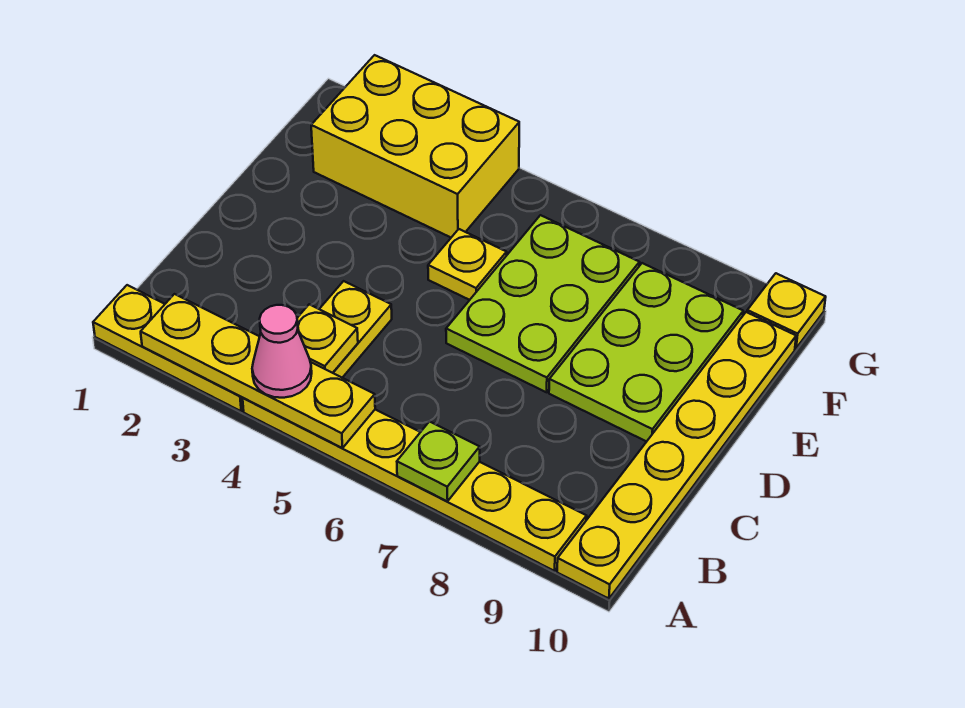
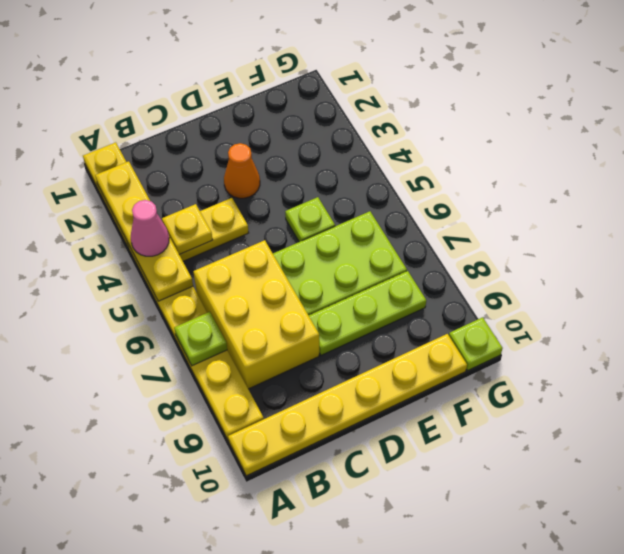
none -> orange 1x1 cone [224,143,260,198]
lime 2x3 plate [549,263,743,442] -> lime 1x3 plate [309,271,426,355]
yellow 1x1 plate [428,229,507,300] -> lime 1x1 plate [285,197,335,242]
yellow 2x3 brick [311,55,519,237] -> yellow 2x3 brick moved to [193,240,319,389]
yellow 1x1 plate [747,273,826,348] -> lime 1x1 plate [449,317,503,371]

